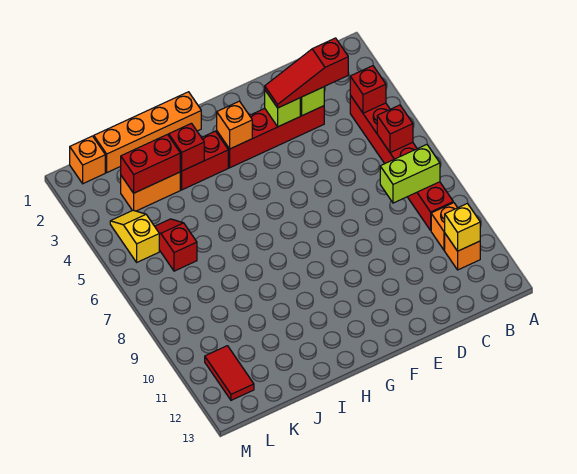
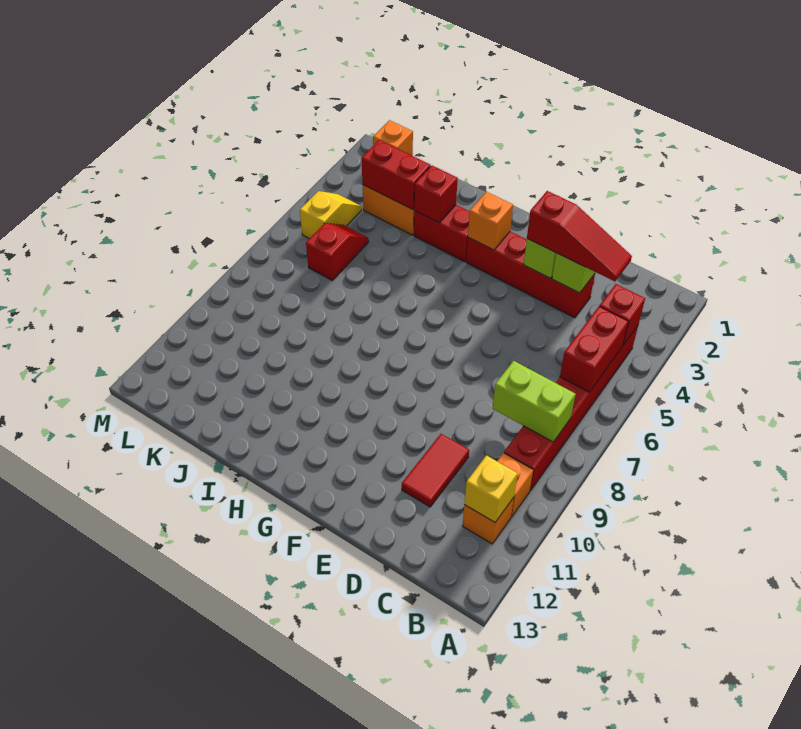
red 1x1 brick [377,105,413,153] -> red 1x2 brick [560,306,629,392]
red 1x3 slope [265,38,348,108] -> red 1x3 slope turned to [527,191,632,281]
orange 1x4 brick [94,92,201,172] -> none
red 1x2 tile [205,346,254,400] -> red 1x2 tile moved to [402,434,469,507]

